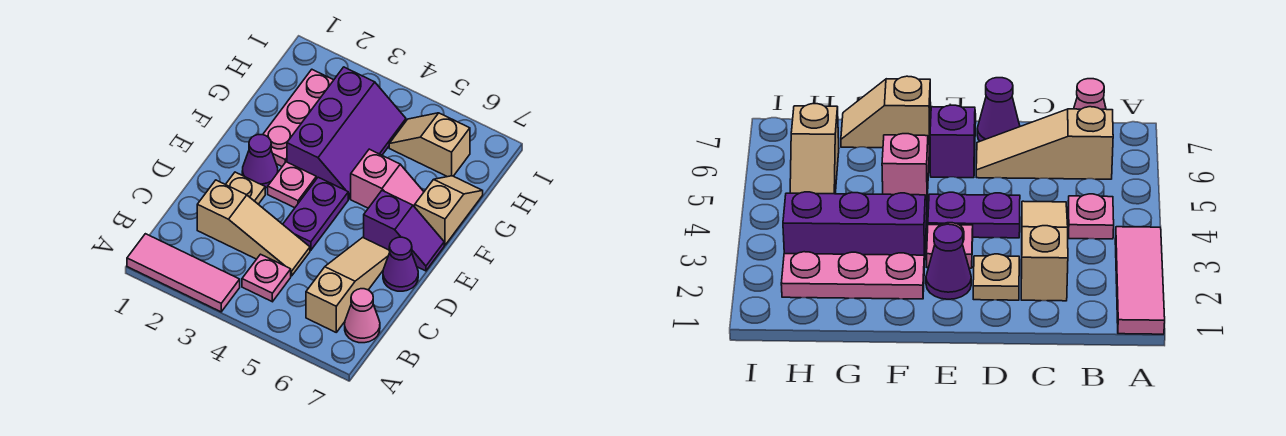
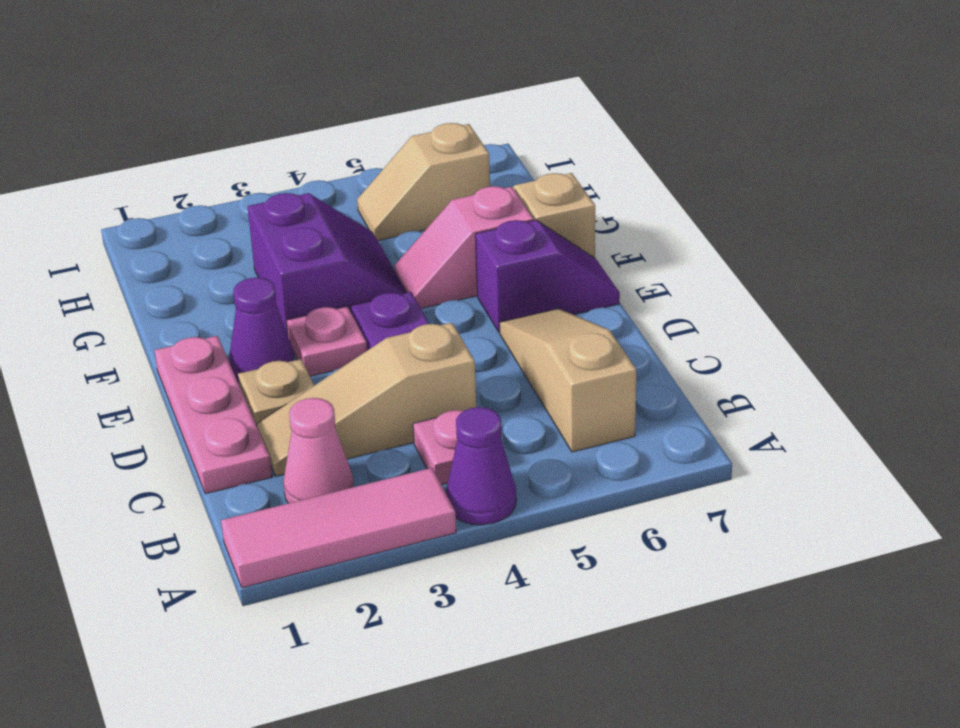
pink 1x1 cone [345,289,380,343] -> pink 1x1 cone moved to [283,398,354,503]
tan 1x3 slope [197,180,310,276] -> tan 1x3 slope turned to [257,323,476,476]
purple 1x1 cone [383,237,418,291] -> purple 1x1 cone moved to [446,407,516,525]
pink 1x3 plate [263,70,333,166] -> pink 1x3 plate moved to [154,336,272,494]
purple 2x3 slope [287,67,406,199] -> purple 2x2 slope [247,193,407,334]
pink 1x2 slope [351,149,424,208] -> pink 1x2 slope turned to [395,186,534,309]

